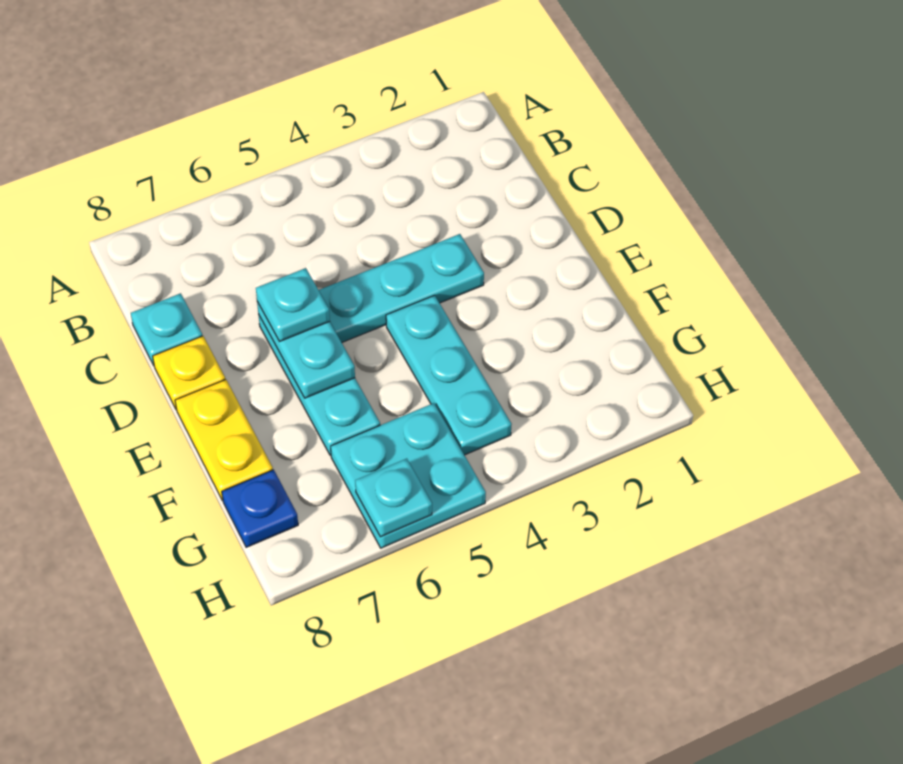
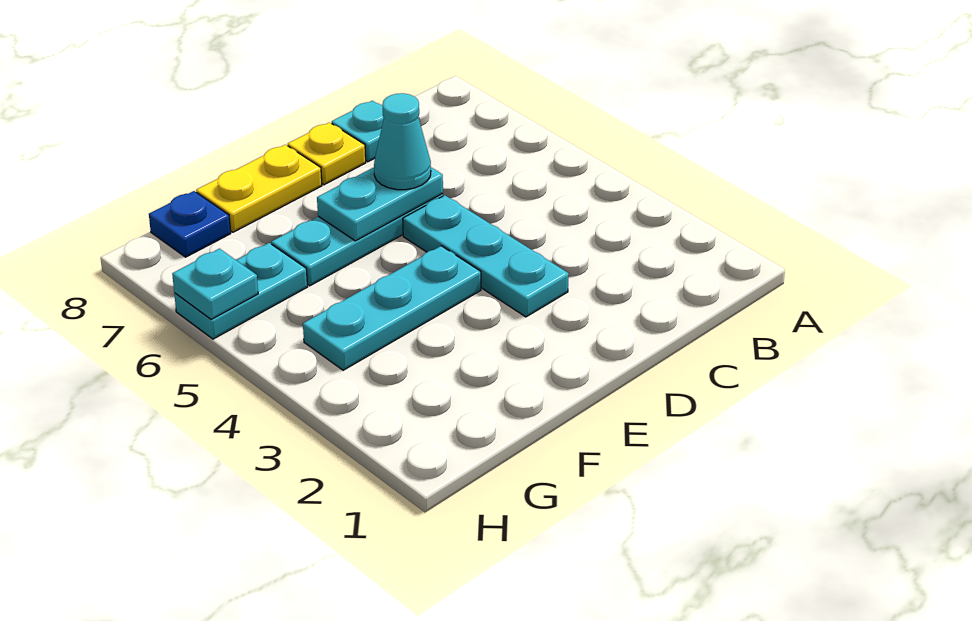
cyan 1x1 plate [256,268,330,342] -> cyan 1x1 cone [374,93,431,190]
cyan 2x2 plate [331,403,486,548] -> cyan 1x2 plate [174,243,307,339]

